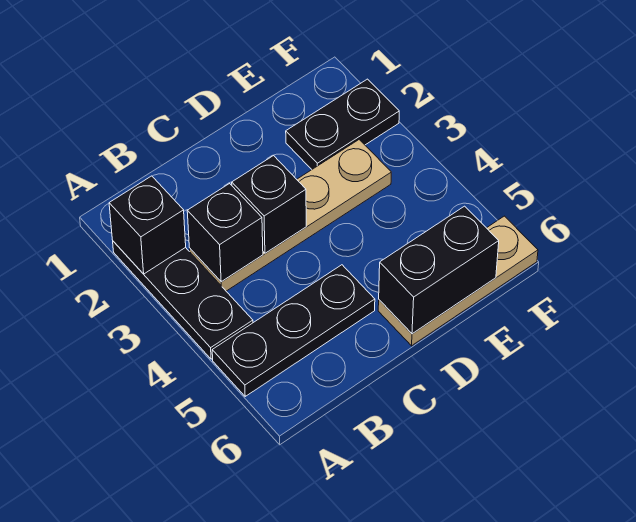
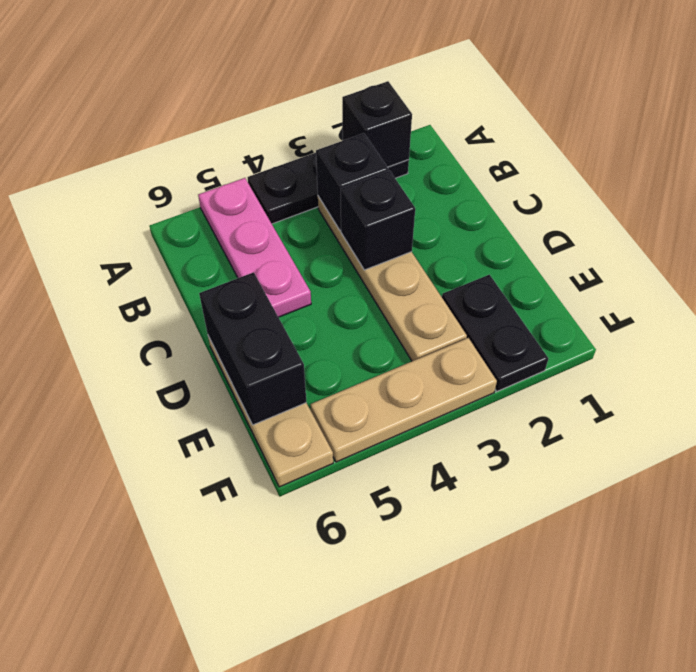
black 1x3 plate [212,265,375,396] -> pink 1x3 plate [198,178,311,317]
none -> tan 1x3 plate [310,338,497,462]

